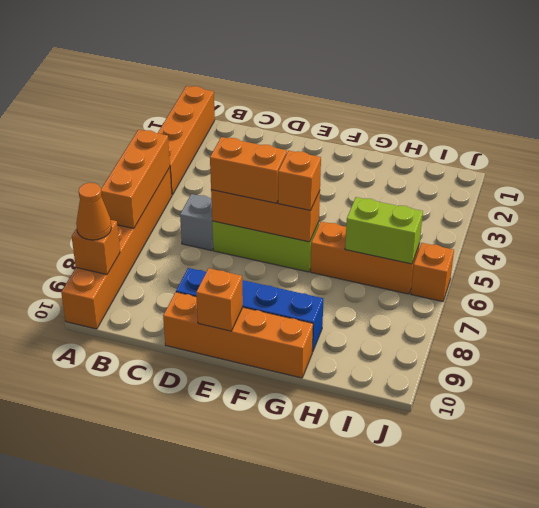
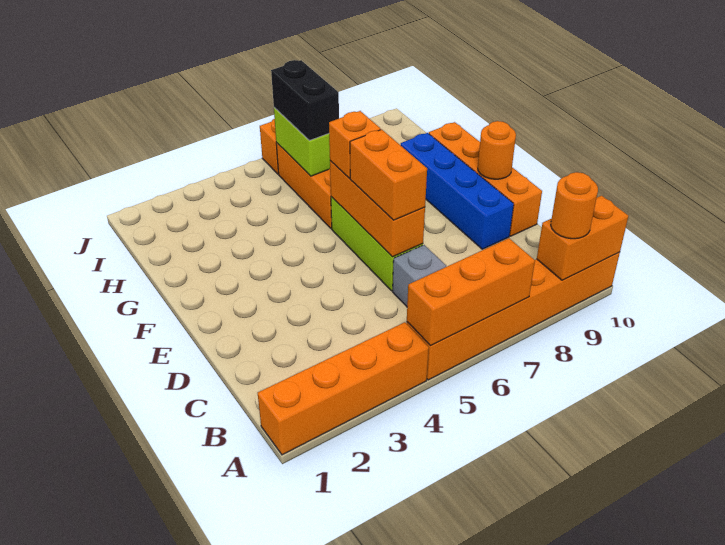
orange 1x1 brick [72,220,120,274] -> orange 1x2 brick [537,196,628,280]
orange 1x1 cone [76,183,111,240] -> orange 1x1 round brick [551,172,598,239]
orange 1x1 brick [196,268,243,331] -> orange 1x1 round brick [478,121,516,179]
none -> black 1x2 brick [271,60,339,141]

